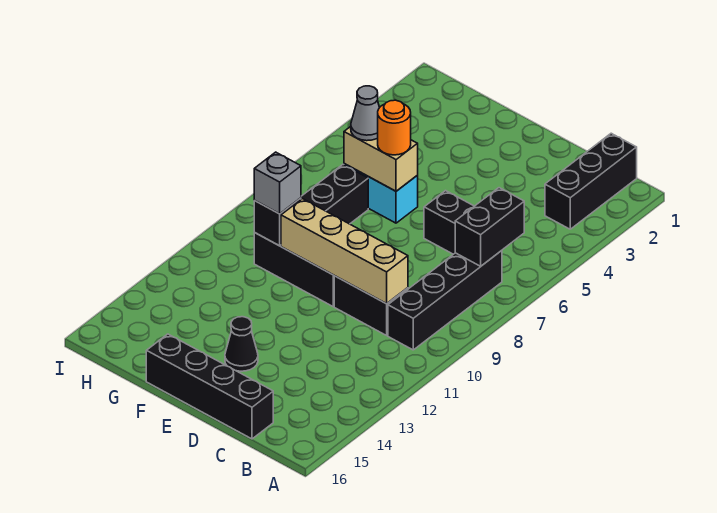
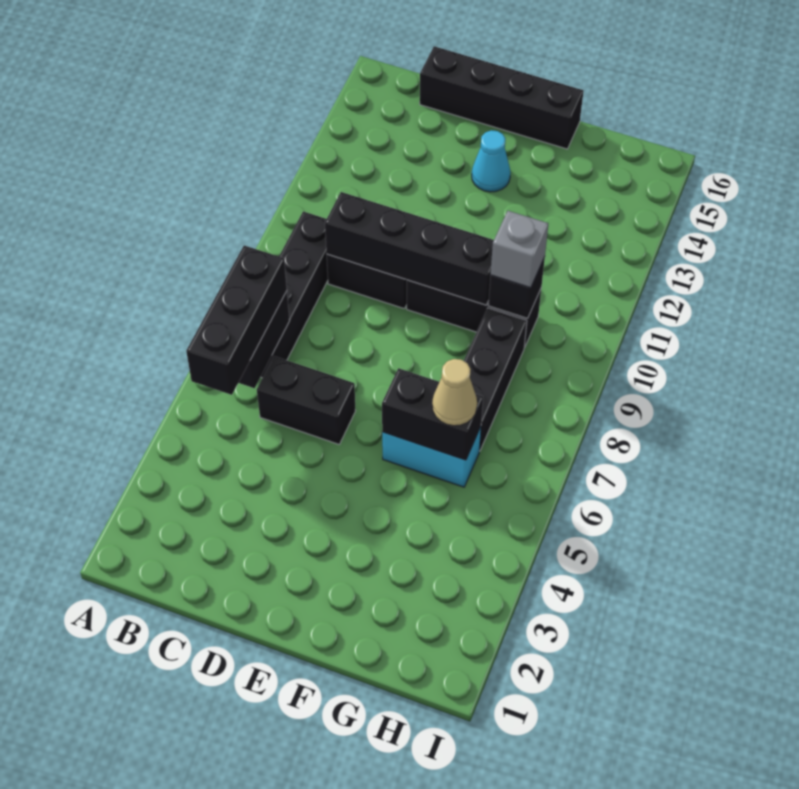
black 1x3 brick [545,133,637,229] -> black 1x3 brick moved to [186,245,287,395]
tan 1x4 brick [281,199,408,304] -> black 1x4 brick [325,192,494,305]
black 1x1 cone [225,317,258,371] -> cyan 1x1 cone [472,130,511,192]
tan 1x2 brick [344,127,418,191] -> black 1x2 brick [382,368,483,460]
orange 1x1 round brick [378,100,411,155] -> none
grey 1x1 cone [351,86,380,141] -> tan 1x1 cone [432,359,477,426]

